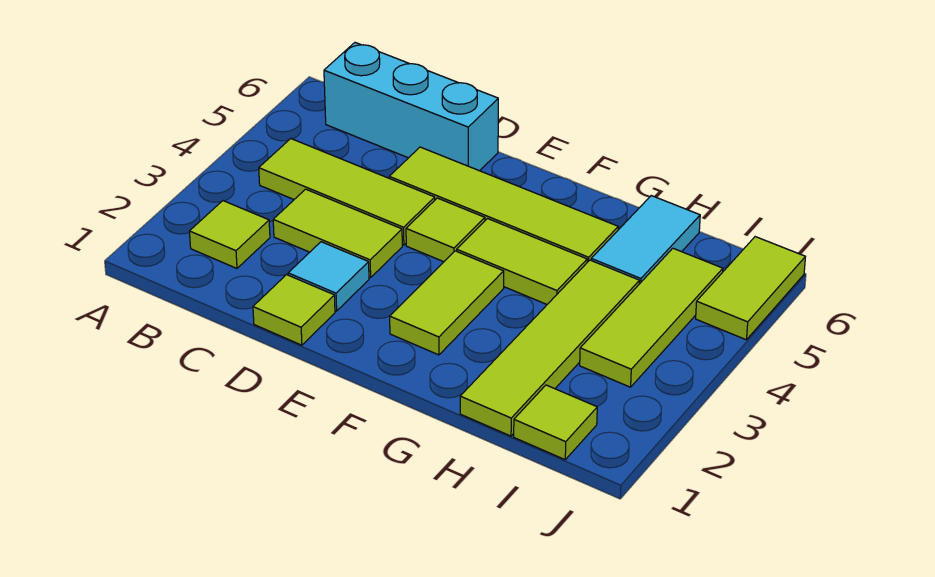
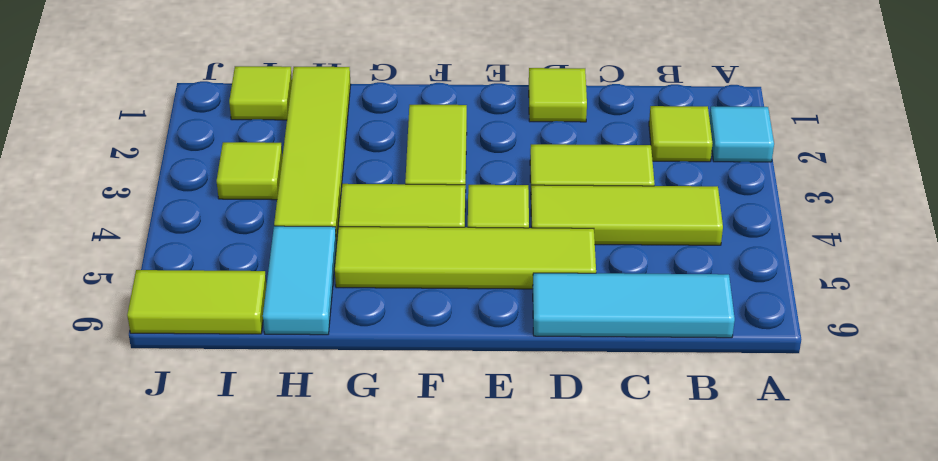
cyan 1x3 brick [324,43,498,171] -> cyan 1x3 tile [533,273,735,338]
cyan 1x1 tile [288,242,369,311] -> cyan 1x1 tile moved to [709,106,774,162]
lime 1x3 tile [580,248,723,387] -> lime 1x1 tile [217,142,282,200]
lime 1x2 tile [696,237,805,340] -> lime 1x2 tile turned to [127,270,266,334]

